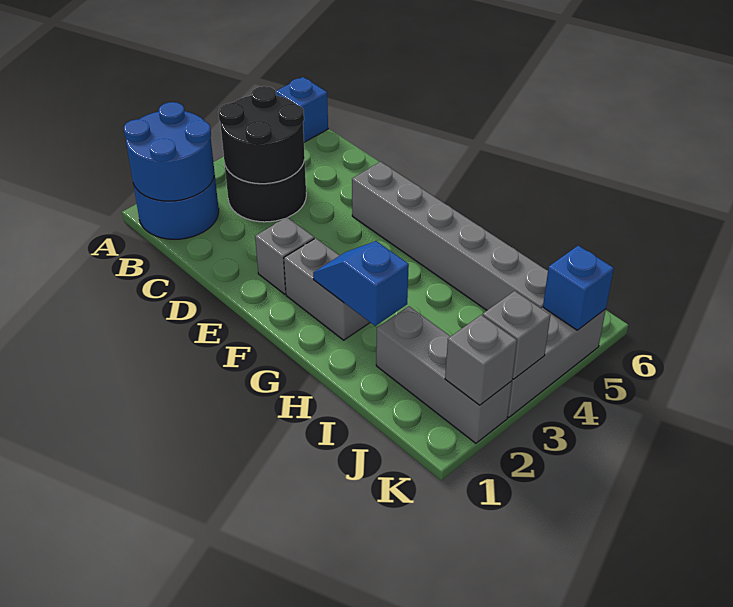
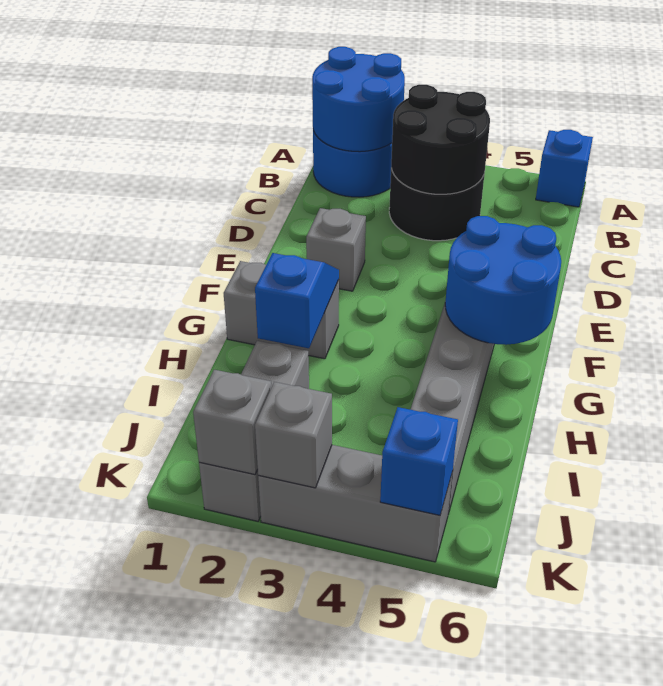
grey 1x2 brick [284,238,370,340] -> grey 1x2 brick turned to [224,261,339,359]
none -> blue 2x2 round brick [445,216,561,345]

